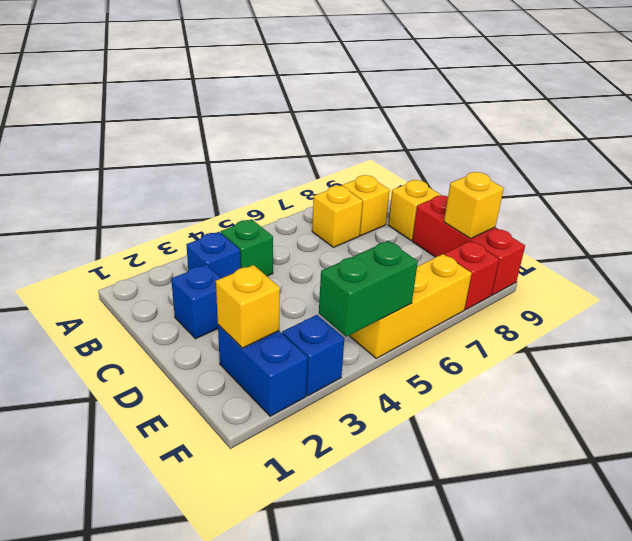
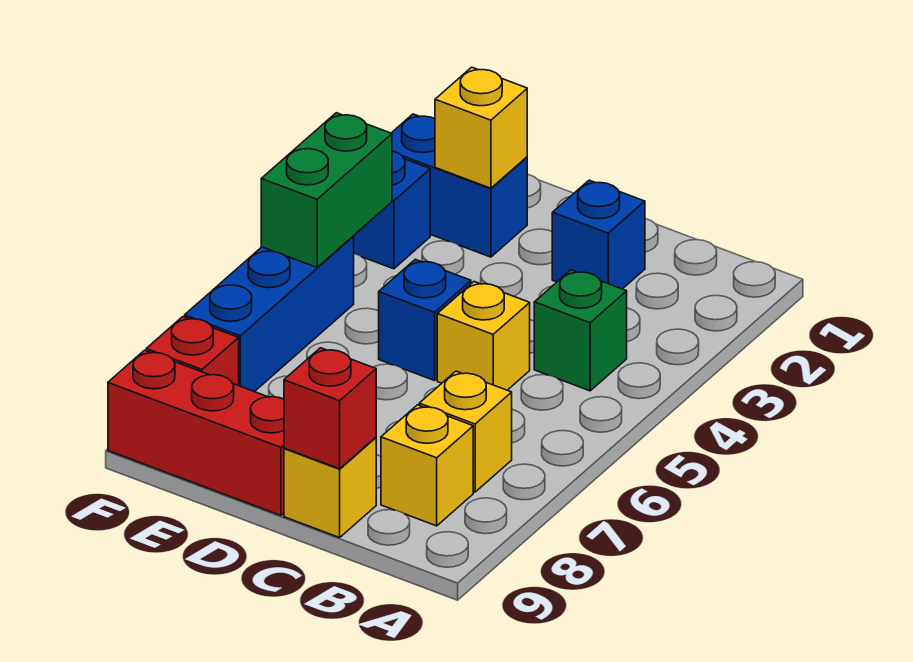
blue 1x1 brick [186,232,241,278] -> blue 1x1 brick moved to [379,259,471,380]
none -> red 1x1 brick [284,348,376,469]
yellow 1x1 brick [444,172,504,239] -> yellow 1x1 brick moved to [437,282,530,390]
yellow 1x3 brick [350,254,472,358] -> blue 1x3 brick [185,236,354,392]

